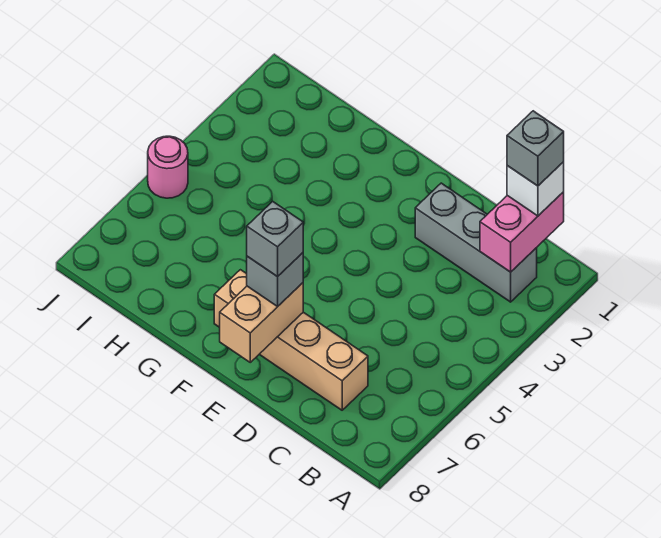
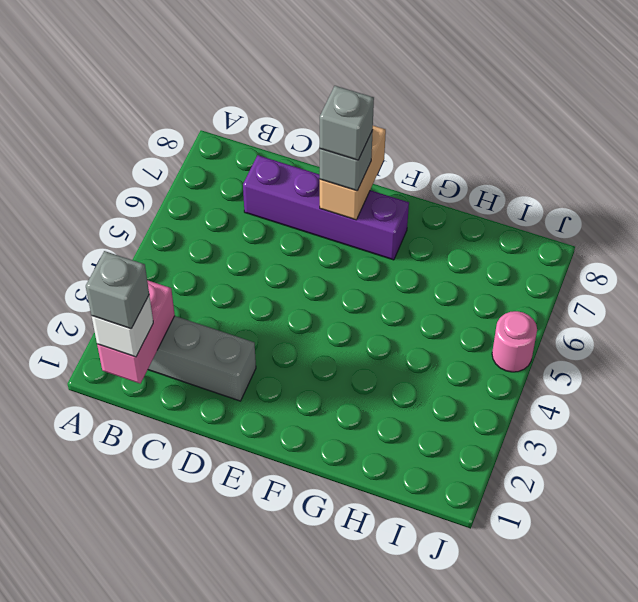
tan 1x4 brick [214,270,368,410] -> purple 1x4 brick [243,155,409,260]

